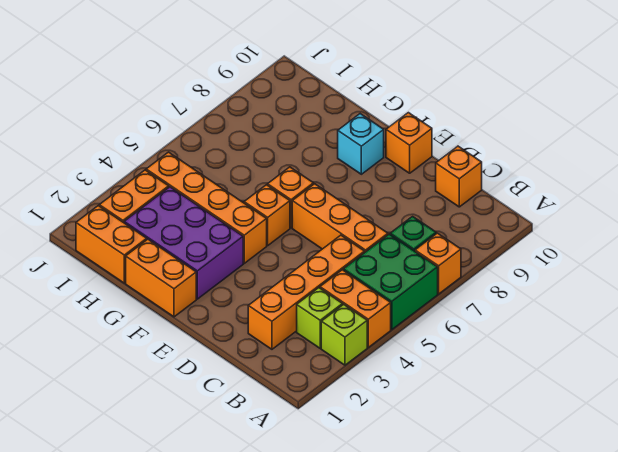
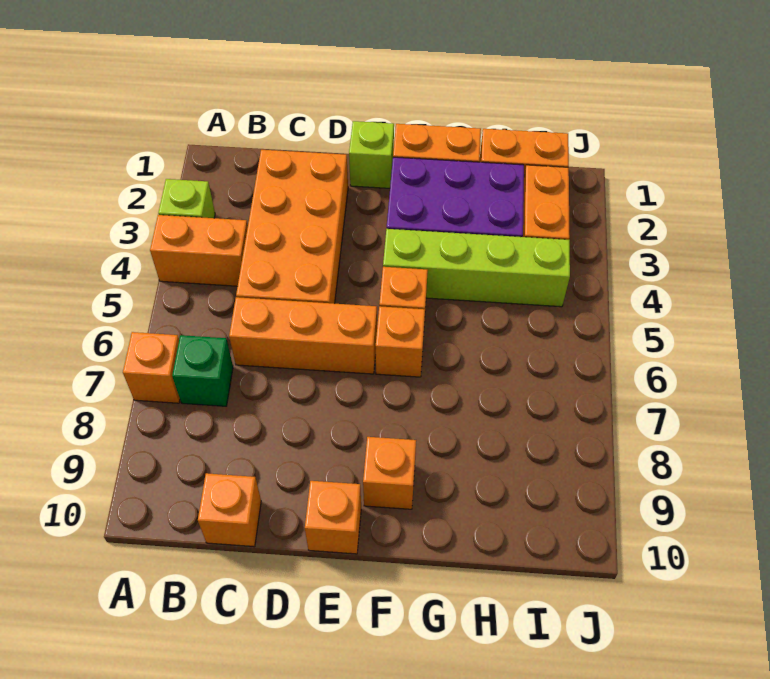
green 2x2 brick [343,234,438,330] -> none
lime 1x1 brick [297,288,343,348] -> lime 1x1 brick moved to [349,121,394,188]
orange 1x4 brick [248,235,365,349] -> orange 2x4 brick [236,150,348,304]
orange 1x4 brick [146,152,267,263] -> lime 1x4 brick [383,229,570,307]
cyan 1x1 brick [338,114,384,174] -> orange 1x1 brick [363,437,416,509]

